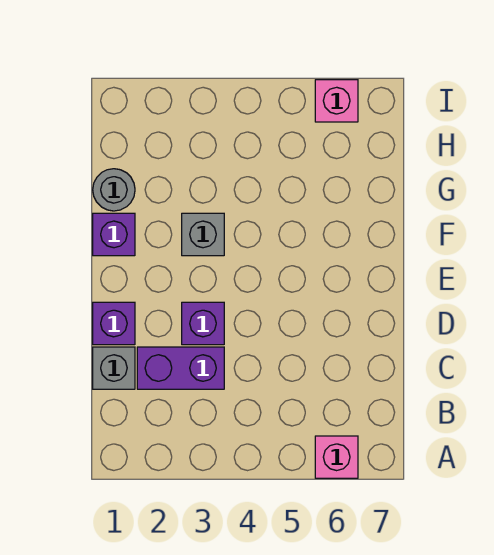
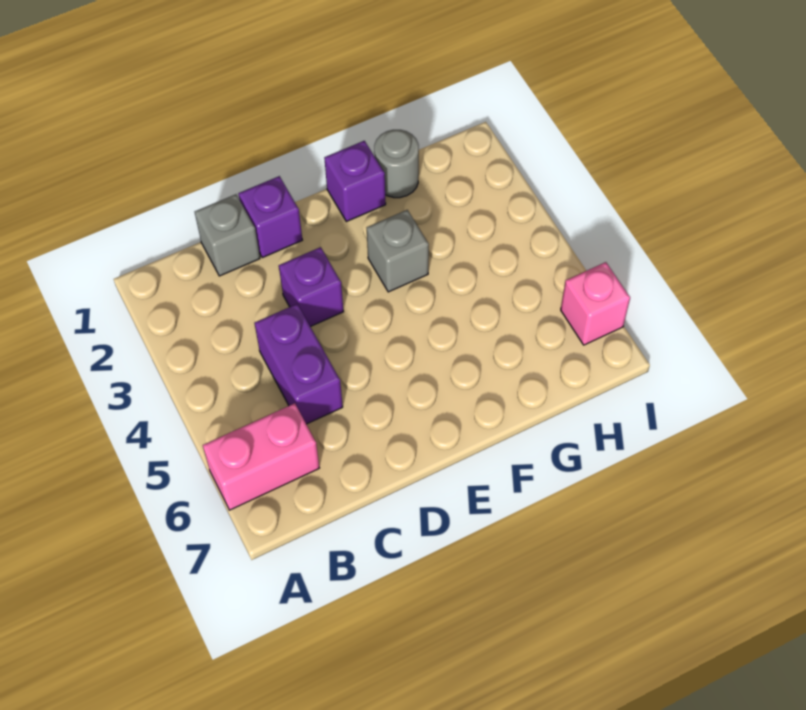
pink 1x1 brick [315,436,358,478] -> pink 1x2 brick [203,403,319,510]
purple 1x2 brick [137,347,224,389] -> purple 1x2 brick moved to [255,304,343,424]

